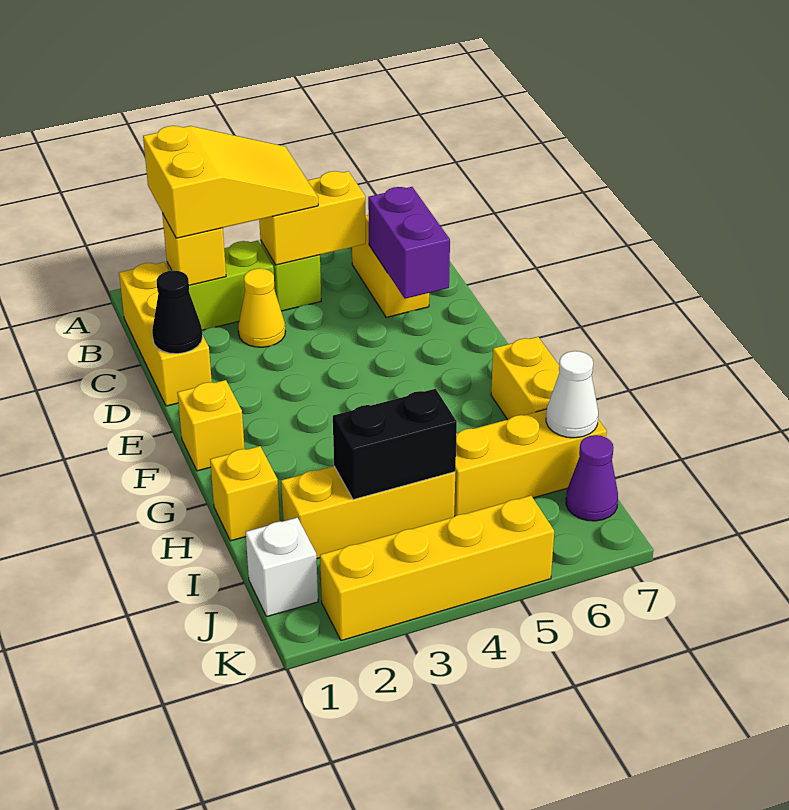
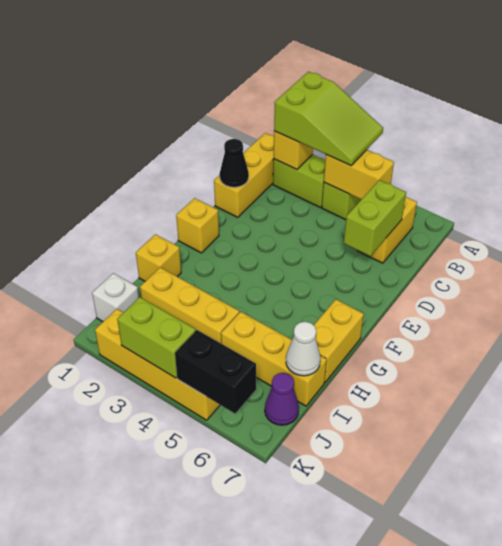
yellow 2x3 slope [143,126,318,238] -> lime 2x3 slope [274,72,383,166]
yellow 1x1 cone [238,268,285,347] -> none
purple 1x2 brick [368,187,450,299] -> lime 1x2 brick [344,180,406,256]
black 1x2 brick [333,389,457,500] -> black 1x2 brick moved to [175,330,256,414]
none -> lime 1x2 brick [117,297,196,378]

